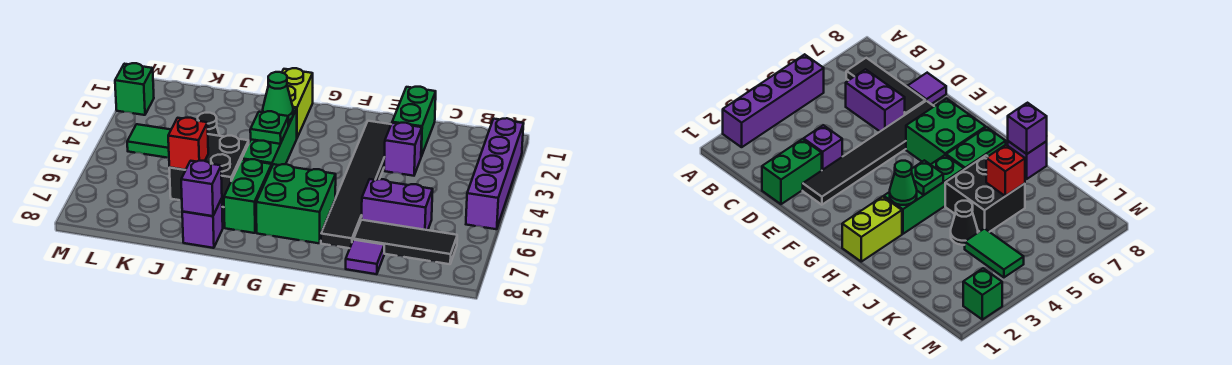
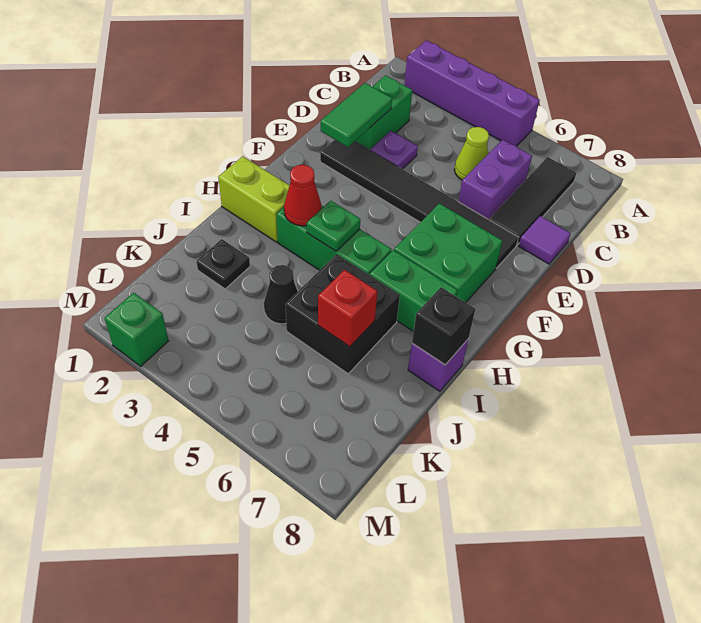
none -> lime 1x1 cone [454,127,489,180]
green 1x2 brick [392,87,436,156] -> green 1x2 brick turned to [355,75,412,150]
purple 1x1 brick [384,123,422,176] -> purple 1x1 plate [370,131,418,169]
green 1x1 cone [263,72,293,121] -> red 1x1 cone [284,165,321,226]
purple 1x1 brick [181,161,222,216] -> black 1x1 brick [412,287,475,365]
none -> black 1x1 plate [197,239,250,289]
green 1x2 tile [127,124,171,158] -> green 1x2 tile moved to [321,83,392,147]

